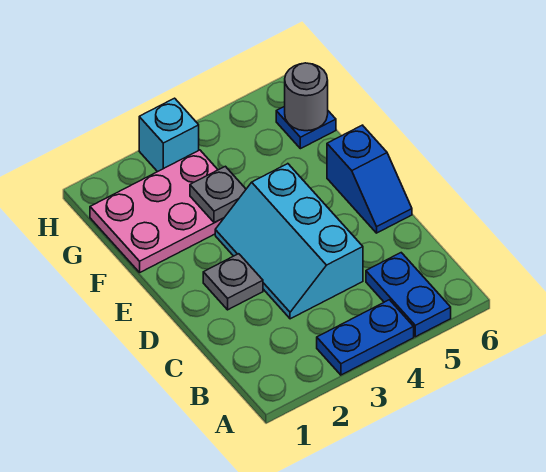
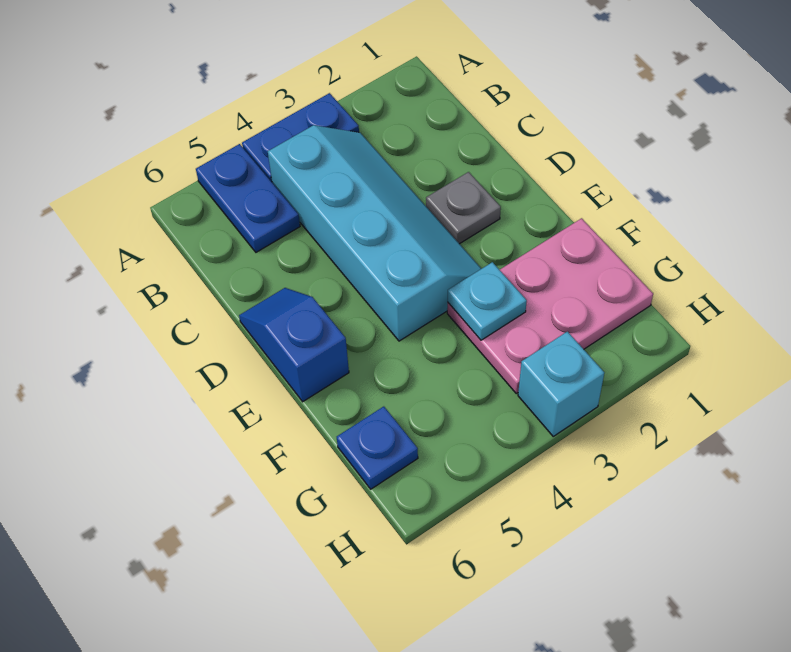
cyan 2x3 slope [215,164,363,319] -> cyan 2x4 slope [268,125,481,341]
grey 1x1 plate [190,166,246,223] -> cyan 1x1 plate [448,262,527,340]
grey 1x1 round brick [285,63,328,131] -> none

